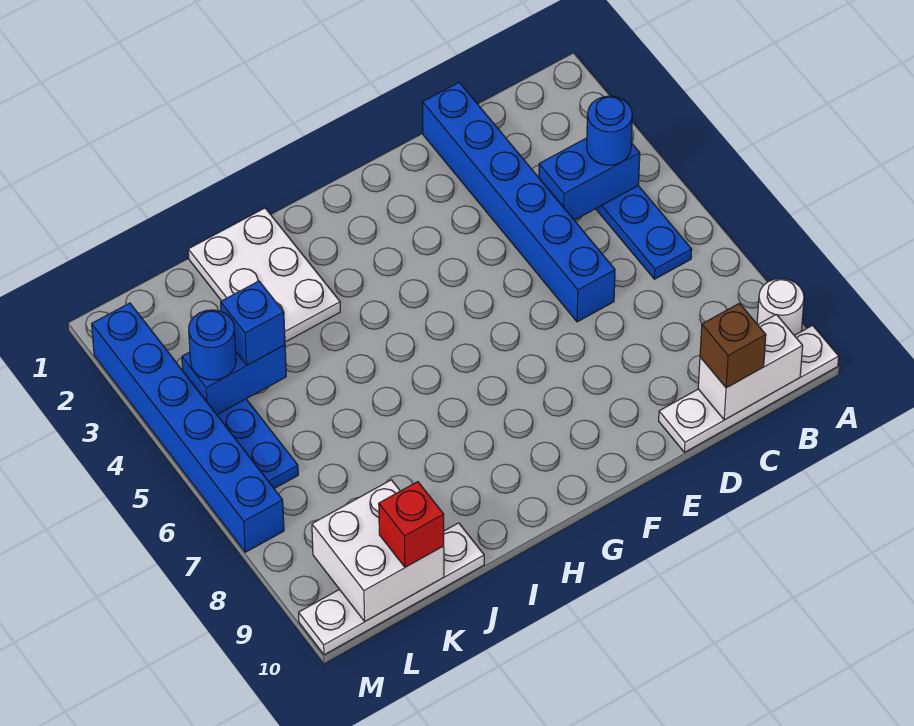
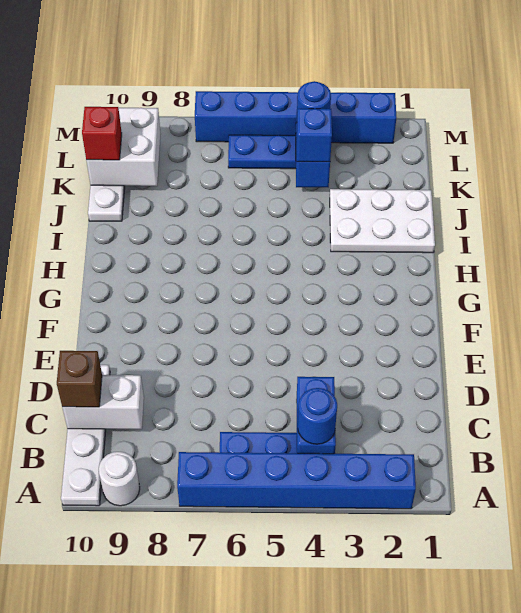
white 1x2 brick [698,314,803,420] -> white 1x2 brick turned to [62,375,144,429]
blue 1x6 brick [423,82,615,322] -> blue 1x6 brick moved to [177,452,416,509]

